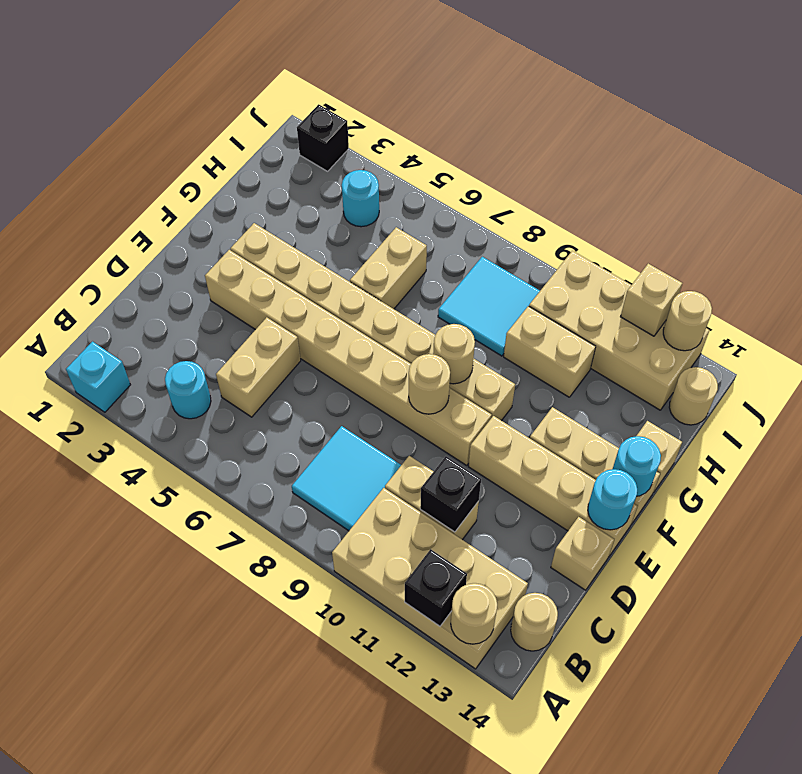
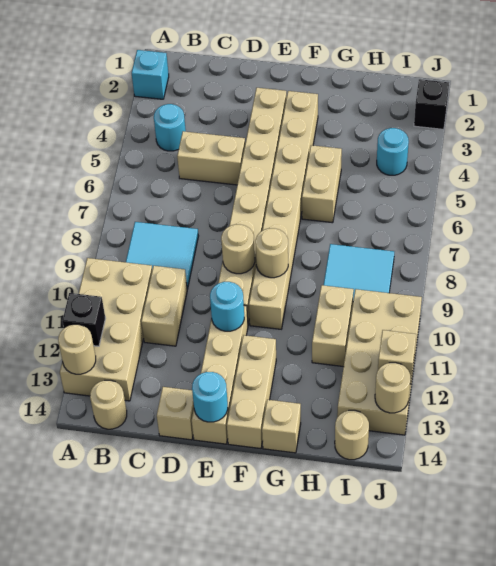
black 1x1 brick [420,456,481,532] -> none
cyan 1x1 round brick [613,436,661,496] -> cyan 1x1 round brick moved to [210,282,244,331]
tan 1x2 brick [350,227,427,309] -> tan 1x2 brick turned to [302,145,342,223]

